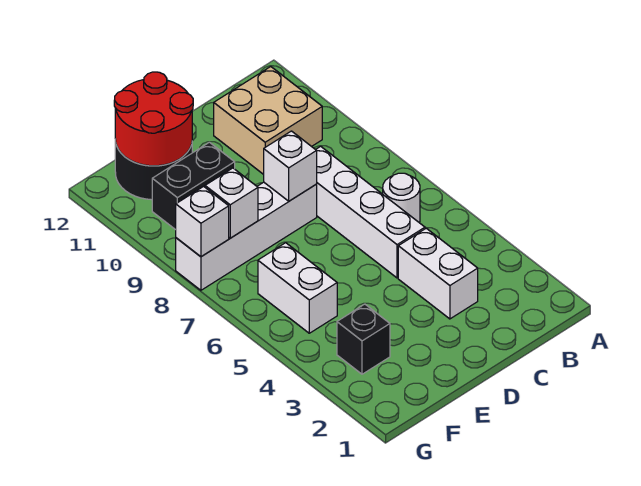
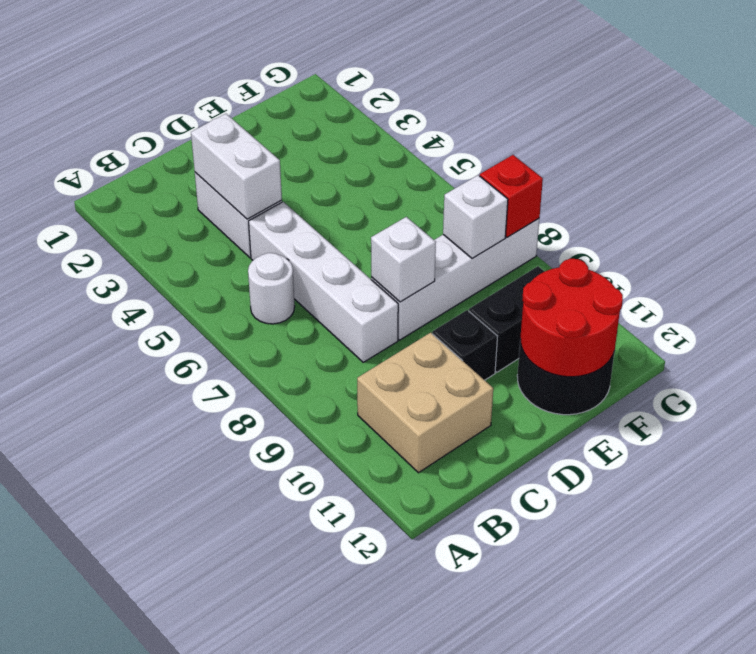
black 1x1 brick [337,304,390,374] -> black 1x1 brick moved to [432,310,498,380]
white 1x2 brick [258,243,337,333] -> white 1x2 brick moved to [191,114,282,219]
white 1x1 brick [176,186,229,257] -> red 1x1 brick [480,155,543,237]

